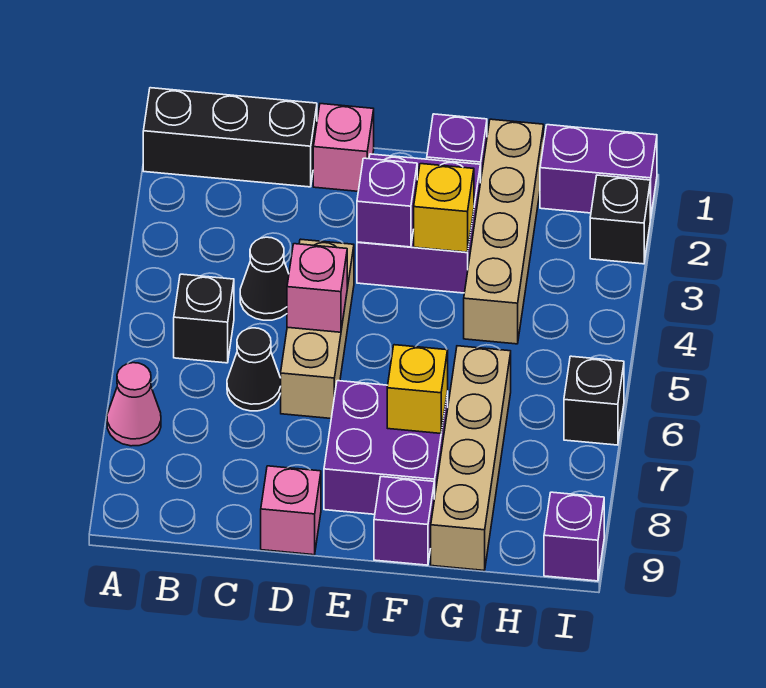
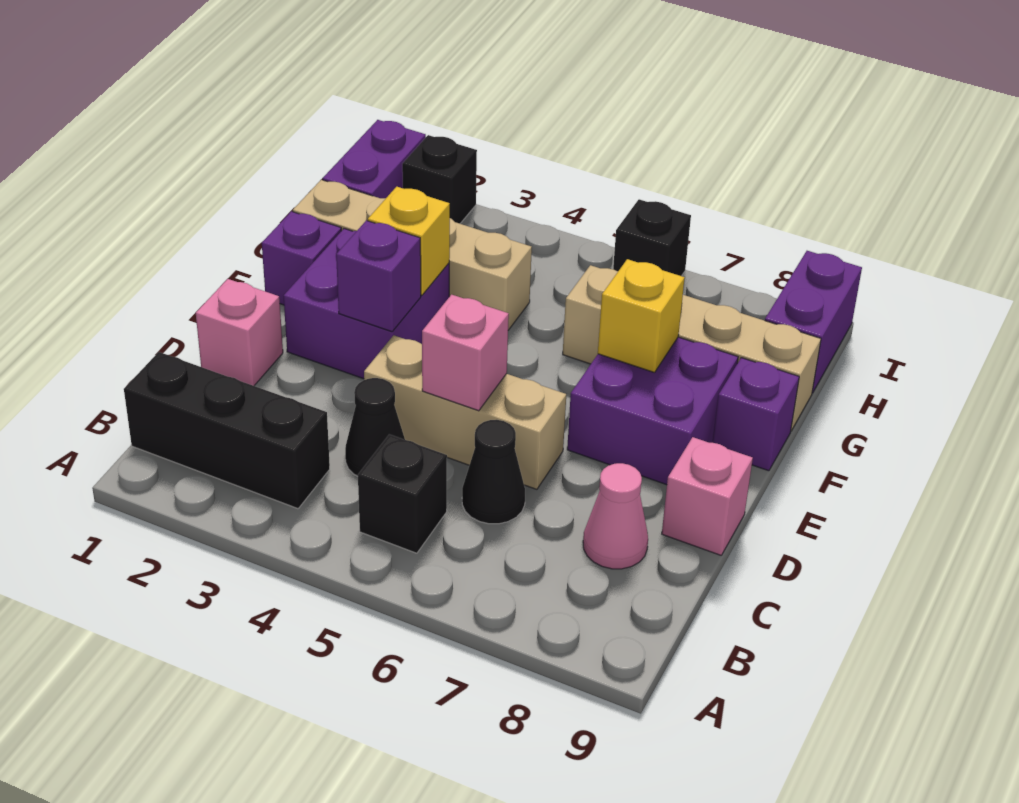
black 1x3 brick [143,88,317,187] -> black 1x3 brick turned to [124,352,330,509]
pink 1x1 cone [107,363,161,446] -> pink 1x1 cone moved to [583,463,648,569]
purple 1x1 brick [544,492,604,581] -> purple 1x2 brick [765,251,862,393]

